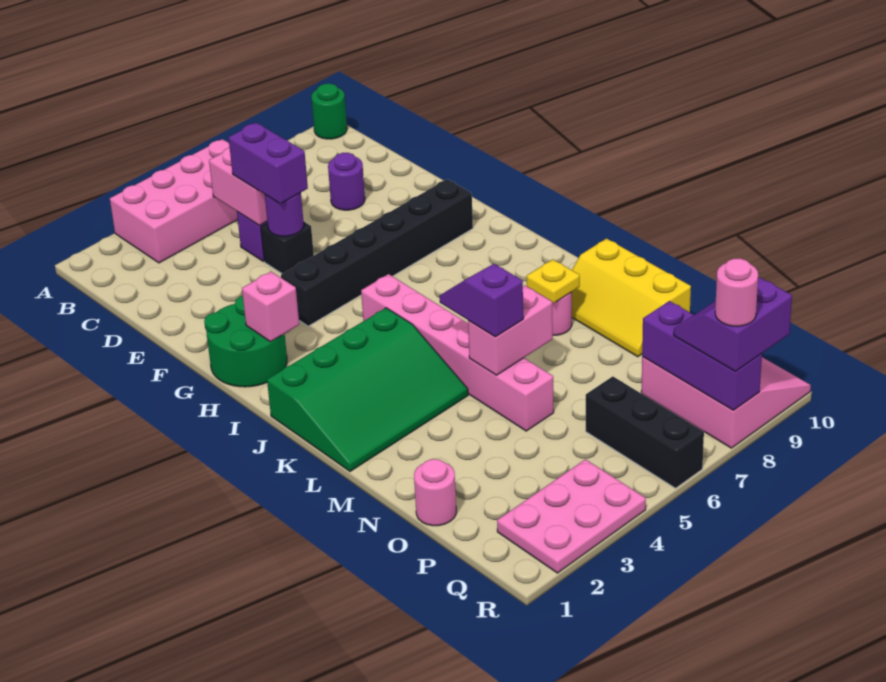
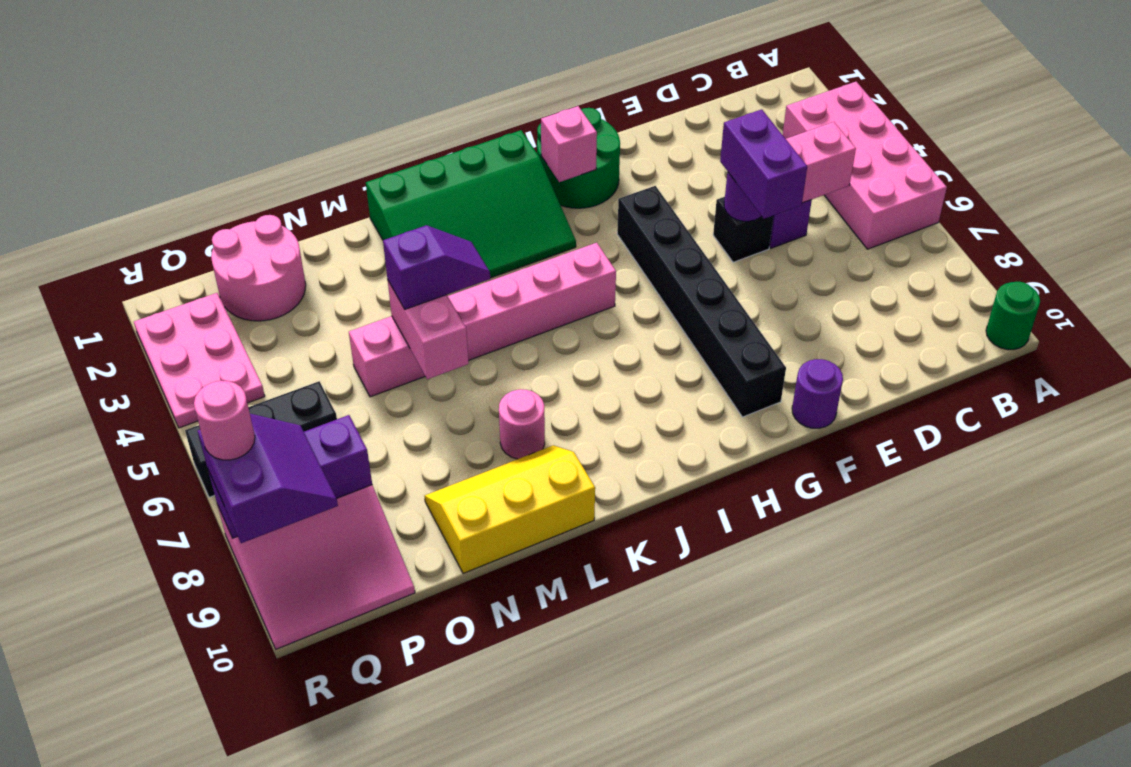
purple 1x2 brick [228,123,308,204] -> purple 1x2 brick turned to [720,109,807,219]
purple 1x1 round brick [328,153,365,210] -> purple 1x1 round brick moved to [792,359,843,428]
green 3x4 slope [267,308,468,471] -> green 3x4 slope turned to [366,130,576,278]
yellow 1x1 plate [527,259,580,303] -> none
pink 1x1 round brick [414,459,456,526] -> pink 2x2 round brick [211,215,306,321]

